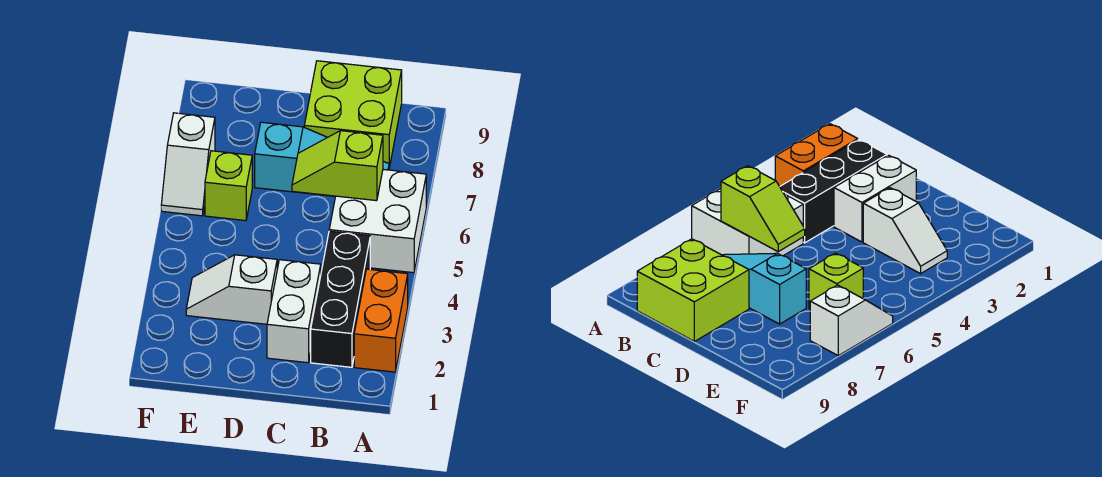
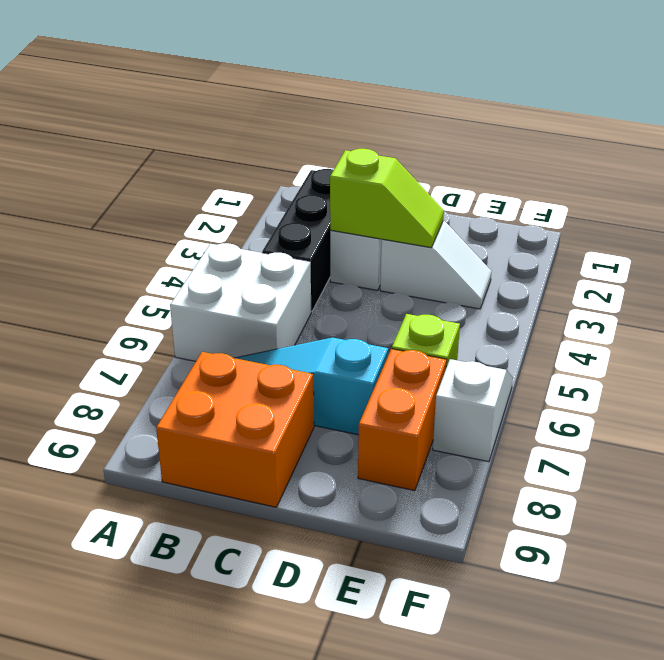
orange 1x2 brick [354,269,408,372] -> orange 1x2 brick moved to [358,349,447,491]
lime 1x2 slope [292,131,383,201] -> lime 1x2 slope moved to [330,149,444,248]
lime 2x2 brick [304,61,402,168] -> orange 2x2 brick [156,352,314,507]

